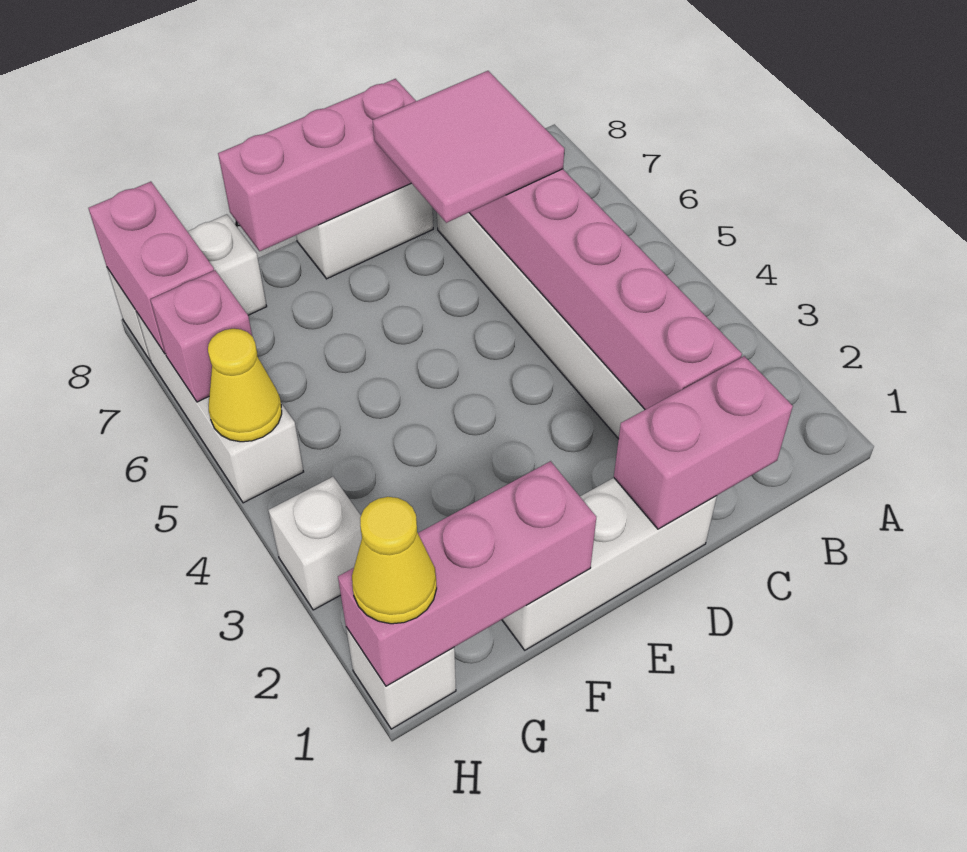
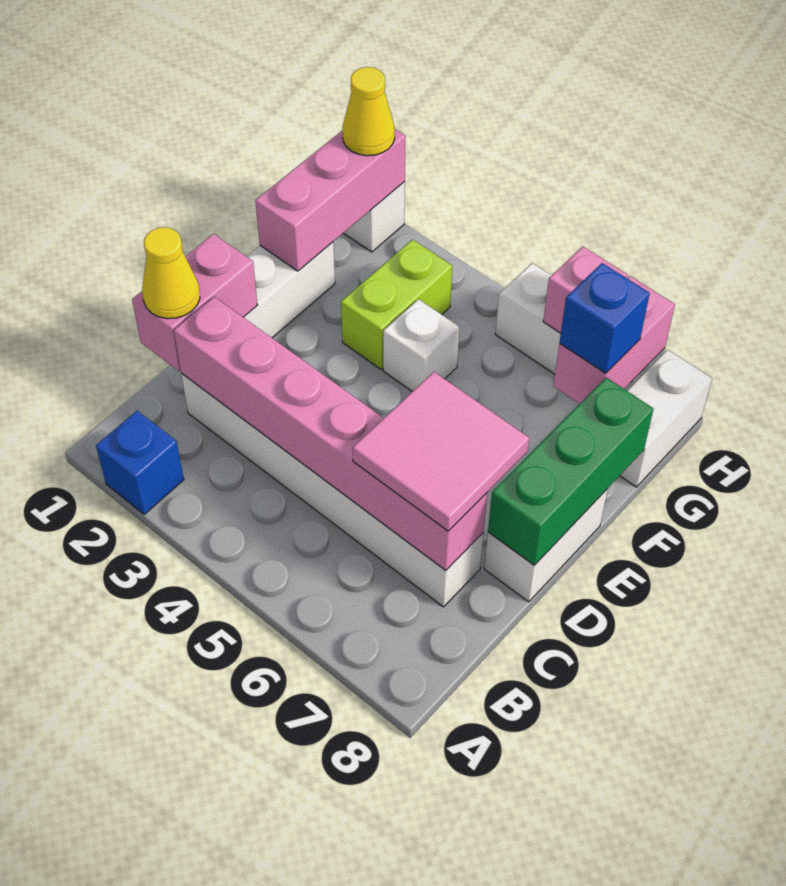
none -> blue 1x1 brick [96,411,184,515]
pink 1x3 brick [218,79,416,251] -> green 1x3 brick [488,377,653,565]
none -> lime 1x2 brick [341,240,452,369]
none -> blue 1x1 brick [560,263,650,373]
white 1x1 brick [268,477,362,610] -> white 1x1 brick moved to [383,299,459,391]
yellow 1x1 cone [208,329,282,442] -> yellow 1x1 cone moved to [142,227,200,319]
pink 1x2 brick [89,182,214,354] -> pink 1x2 brick turned to [553,276,675,404]

